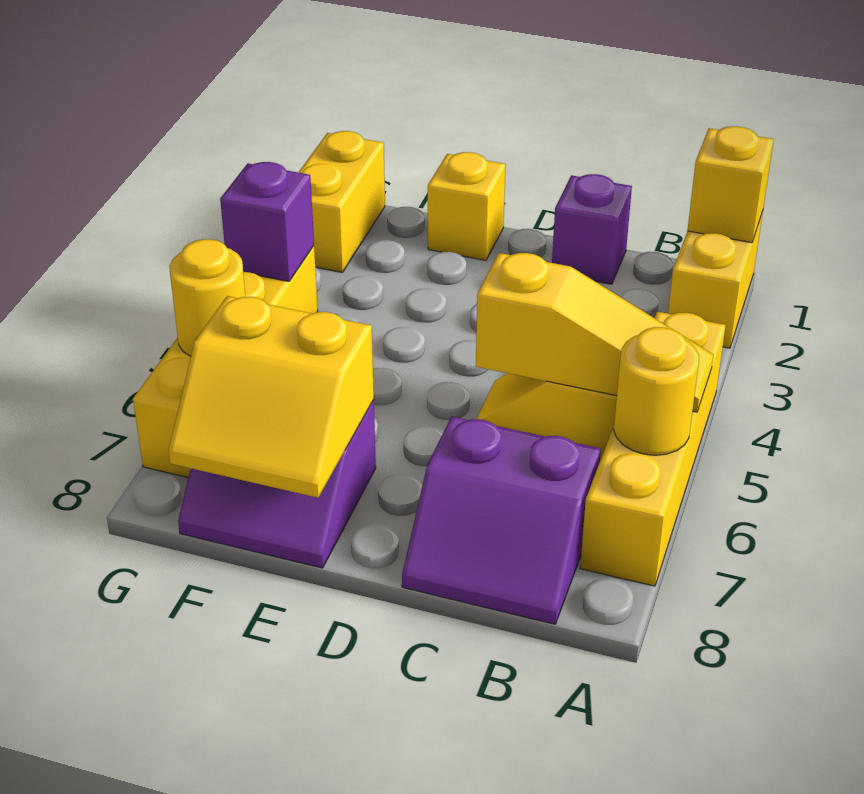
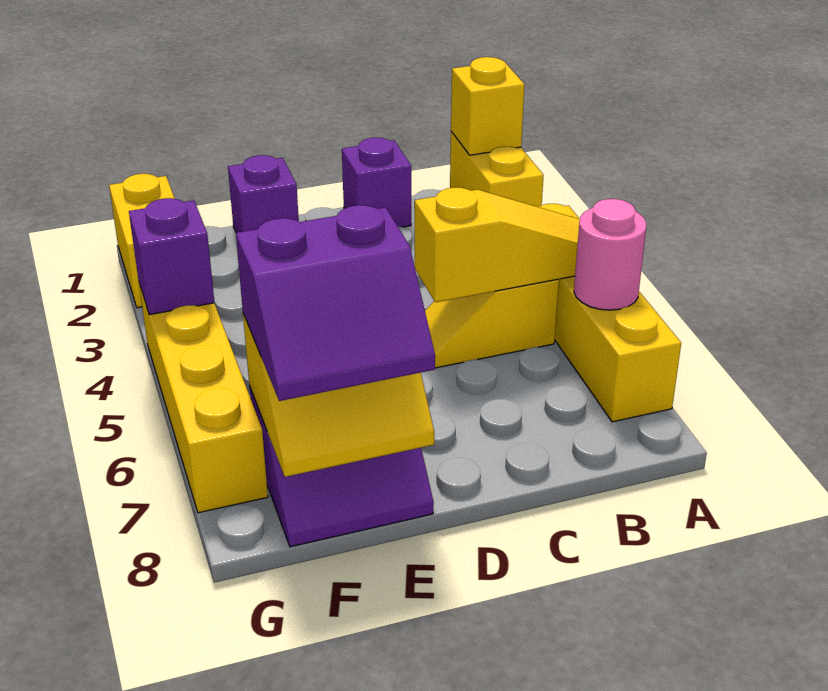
yellow 1x1 round brick [614,327,699,455] -> pink 1x1 round brick [574,199,646,310]
purple 2x2 slope [402,416,601,624] -> purple 2x2 slope moved to [236,205,435,401]
yellow 1x1 brick [428,152,506,260] -> purple 1x1 brick [228,155,299,233]
yellow 1x1 round brick [170,239,245,356] -> none

